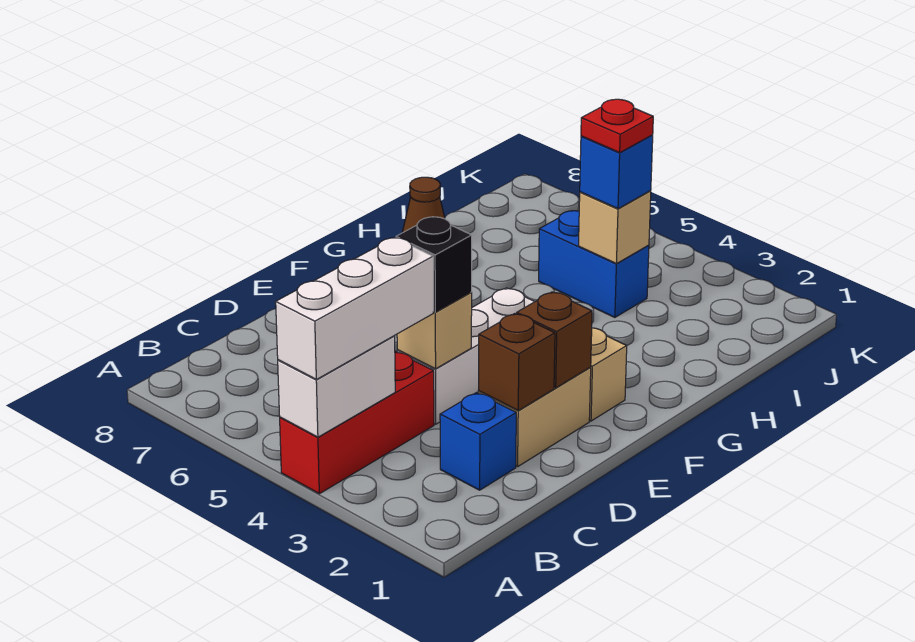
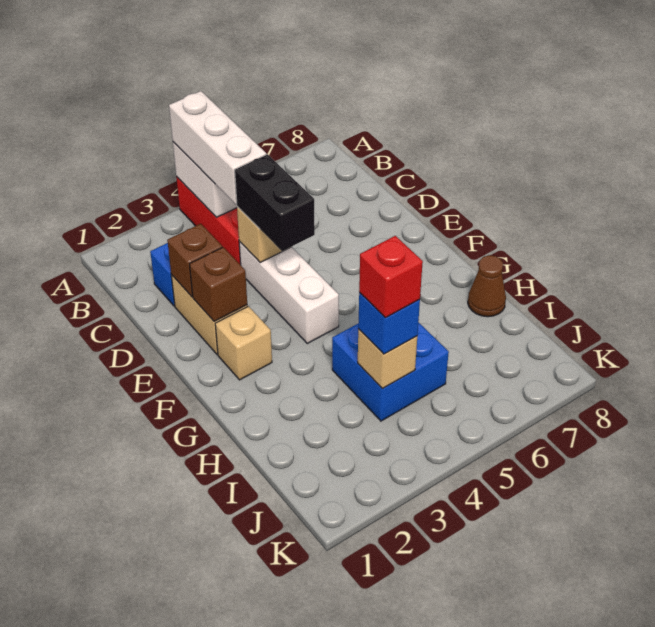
black 1x1 brick [396,217,472,312] -> black 1x2 brick [235,154,315,251]
blue 1x2 brick [539,211,649,317] -> blue 2x2 brick [332,322,449,421]
red 1x1 plate [581,99,653,153] -> red 1x1 brick [359,236,423,318]

